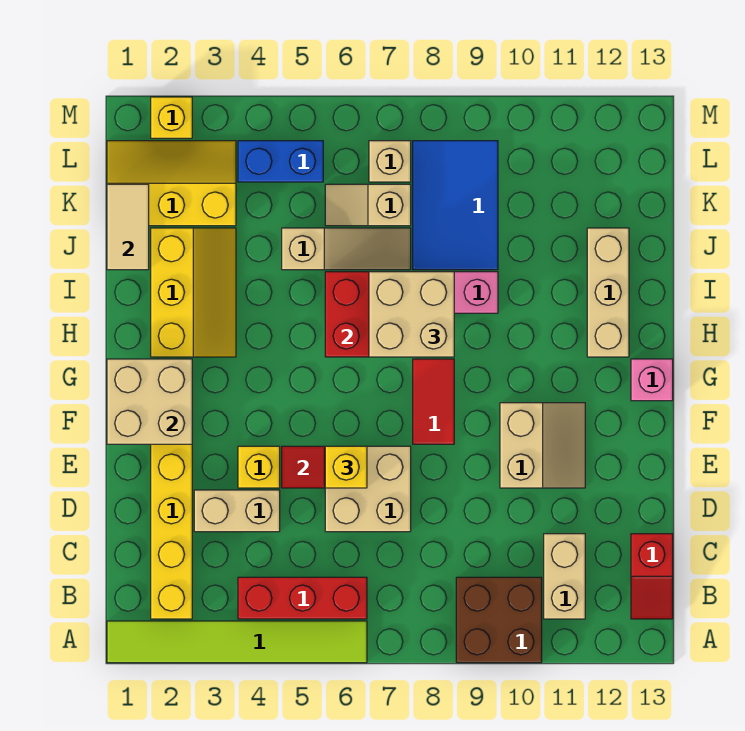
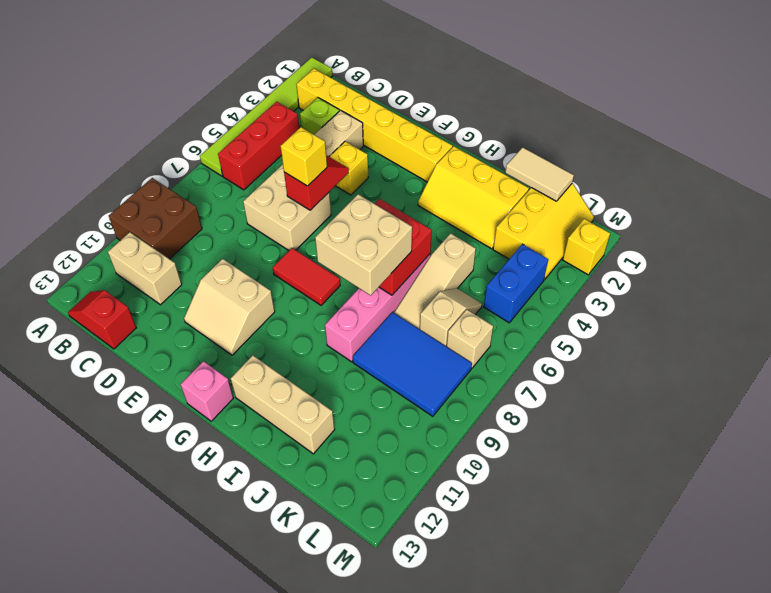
none -> lime 1x1 brick [300,98,339,135]
tan 2x2 brick [107,359,192,444] -> none

